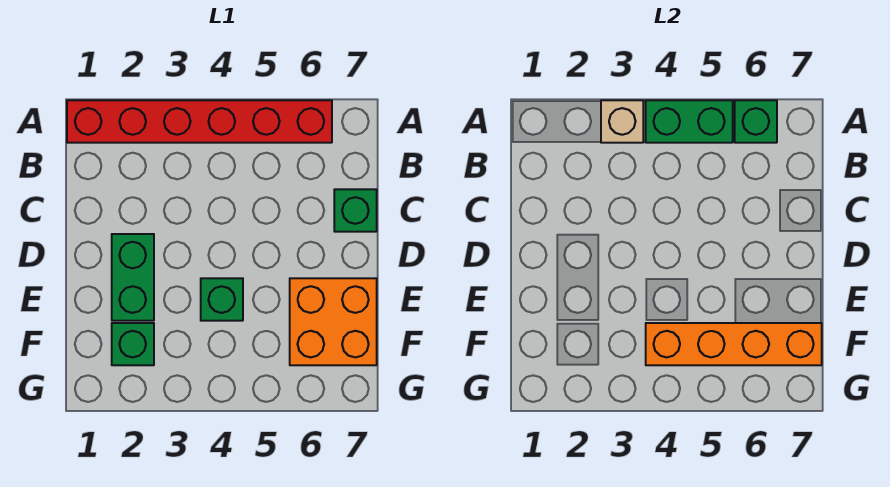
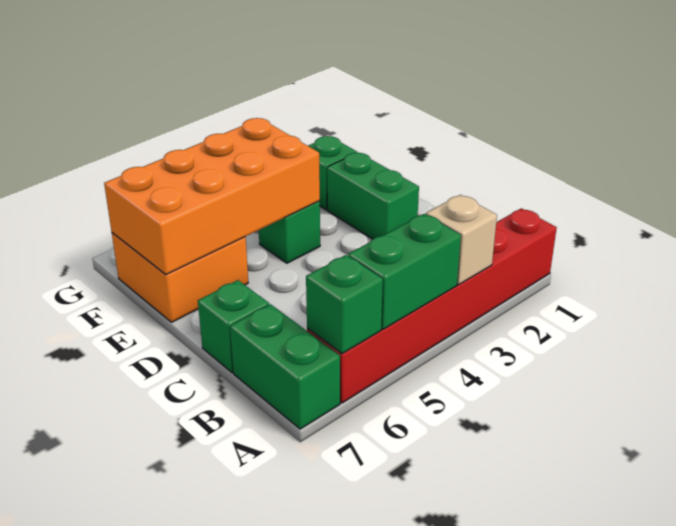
none -> green 1x2 brick [230,304,340,429]
orange 1x4 brick [646,323,822,365] -> orange 2x4 brick [104,118,320,275]

